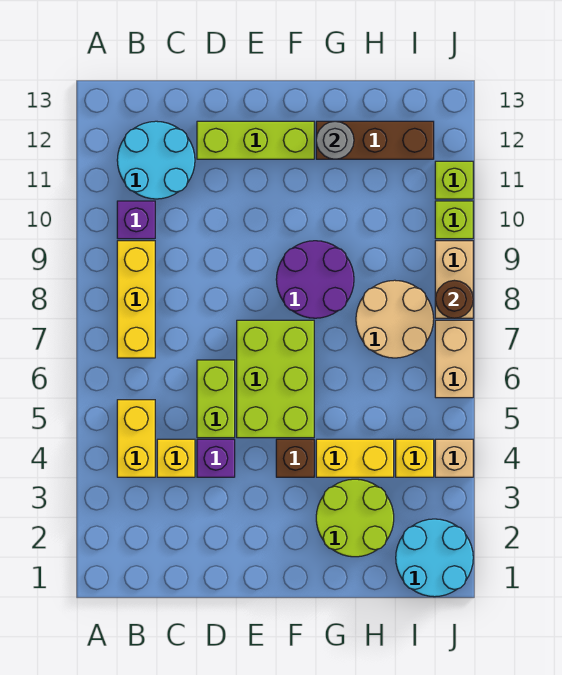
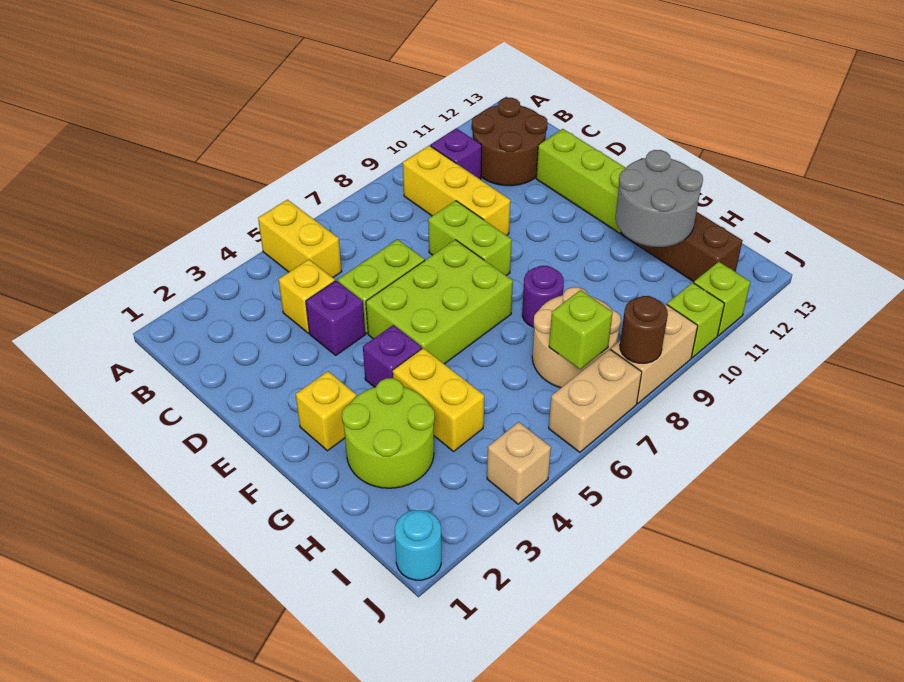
yellow 1x2 brick [117,400,155,477] -> yellow 1x2 brick turned to [258,200,342,278]
yellow 1x3 brick [117,241,155,358] -> yellow 1x3 brick turned to [403,146,510,235]
cyan 2x2 round brick [117,121,195,199] -> brown 2x2 round brick [472,98,548,186]
none -> lime 1x2 brick [428,201,512,276]
brown 1x1 brick [276,439,314,477] -> purple 1x1 brick [363,325,422,387]
purple 2x2 round brick [276,241,354,318] -> purple 1x1 round brick [522,266,564,327]
grey 1x1 round brick [316,121,354,159] -> grey 2x2 round brick [615,150,703,247]
cyan 2x2 round brick [396,519,473,597] -> cyan 1x1 round brick [395,510,441,580]
yellow 1x1 brick [396,439,434,477] -> yellow 1x1 brick moved to [296,371,357,451]
none -> lime 1x1 brick [549,290,613,370]

